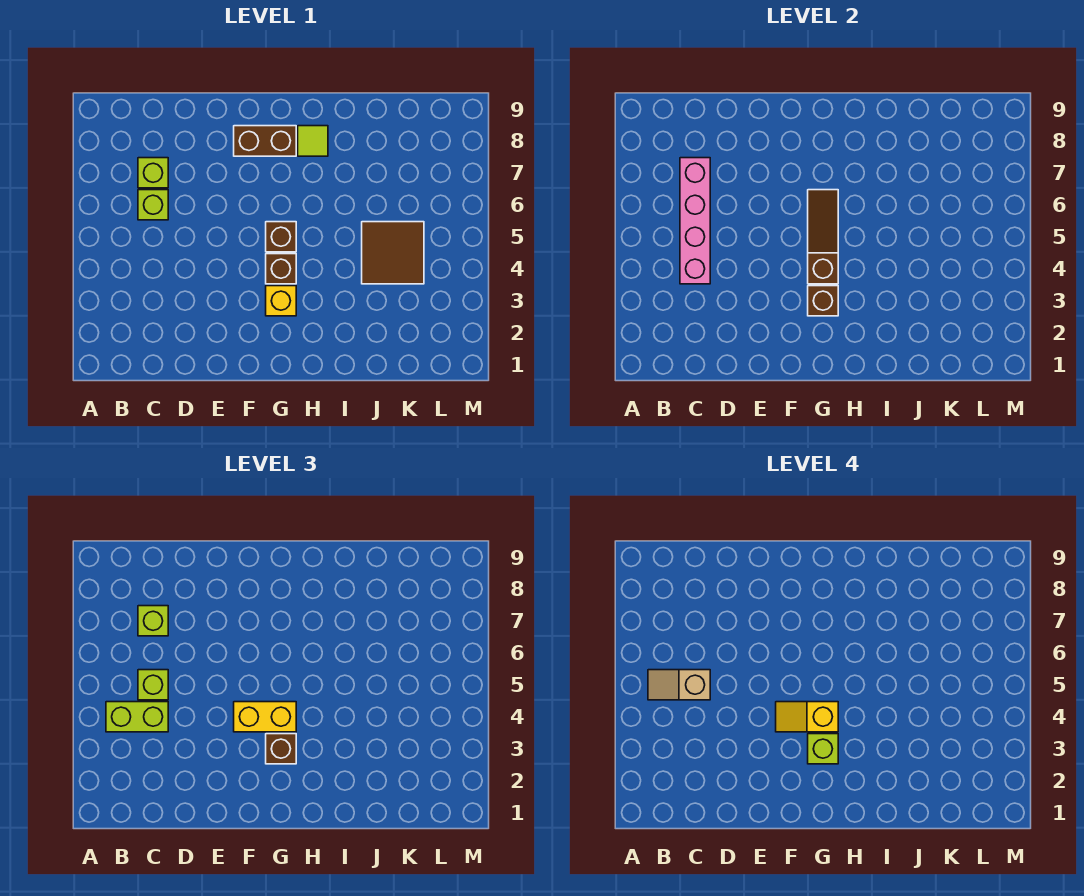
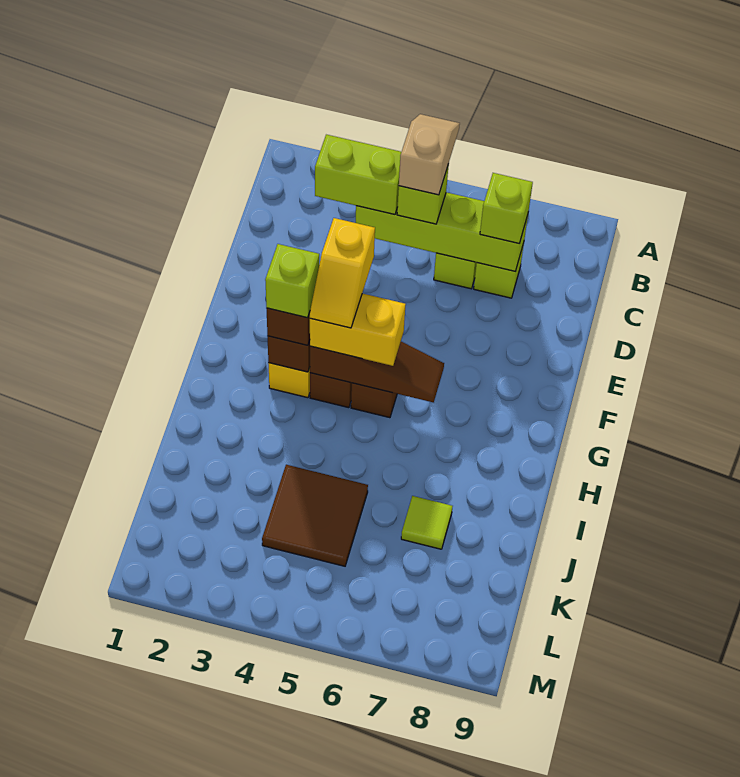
lime 1x2 brick [106,702,168,732] -> lime 1x2 brick turned to [315,135,401,215]
pink 1x4 brick [680,158,710,284] -> lime 1x4 brick [356,192,528,271]
yellow 1x2 brick [234,702,296,732] -> yellow 1x2 brick turned to [310,293,406,366]
yellow 1x2 slope [776,702,838,732] -> yellow 1x2 slope turned to [310,218,375,328]
brown 1x2 brick [234,126,296,156] -> none
lime 1x1 tile [298,126,328,156] -> lime 1x1 tile moved to [401,496,453,549]

